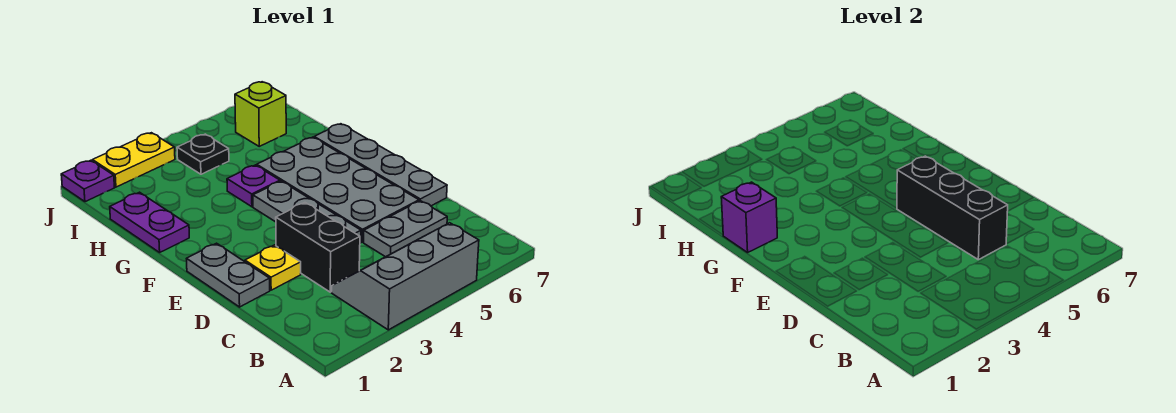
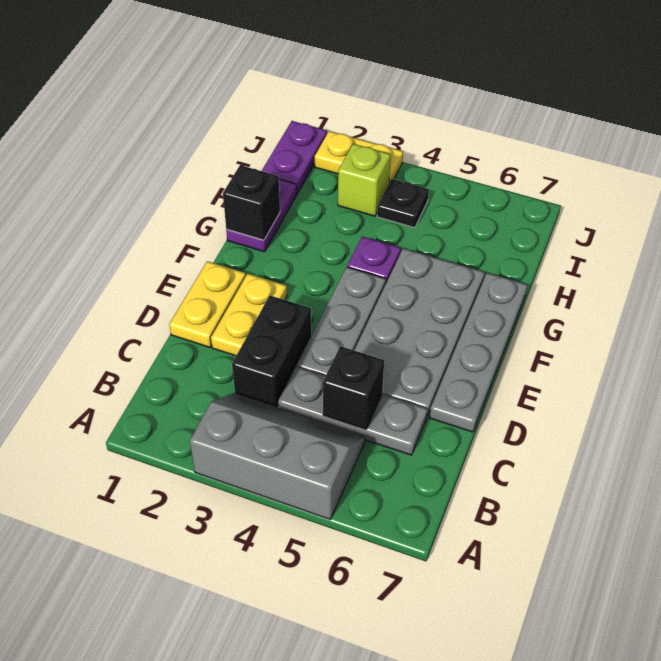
grey 1x2 plate [364,201,447,257] -> grey 1x3 plate [278,367,428,455]
black 1x3 brick [897,156,1008,260] -> black 1x1 brick [323,346,384,429]
grey 1x2 plate [187,243,270,307] -> yellow 1x2 plate [169,261,246,347]
yellow 1x1 plate [245,245,301,290] -> yellow 1x2 plate [211,274,287,356]
purple 1x1 brick [721,182,777,252] -> black 1x1 brick [223,165,280,240]
lime 1x1 brick [235,82,286,146] -> lime 1x1 brick moved to [338,144,391,216]
purple 1x1 plate [61,160,115,202] -> purple 1x2 plate [262,121,327,194]

